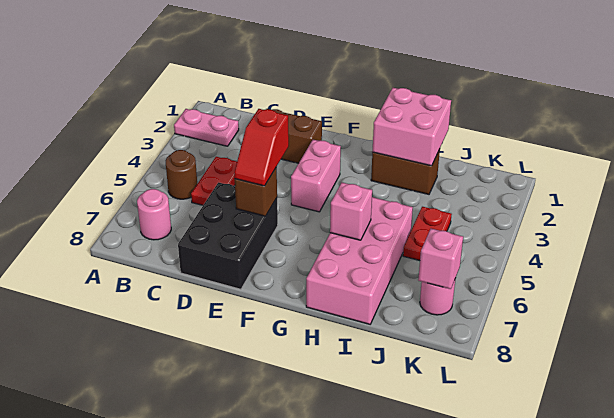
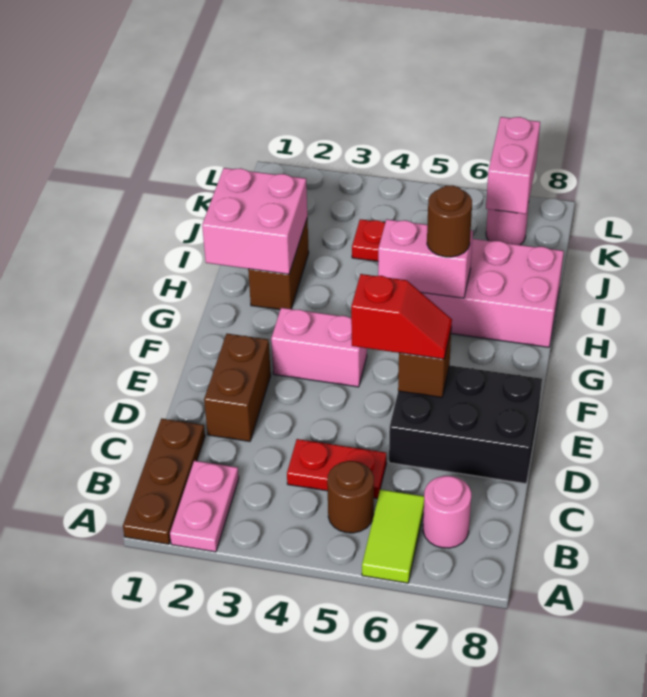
none -> brown 1x3 plate [123,419,205,544]
none -> lime 1x2 tile [362,489,424,583]
pink 1x1 brick [330,182,372,240] -> pink 1x2 brick [378,219,473,298]
none -> brown 1x1 round brick [427,185,472,257]
pink 1x1 brick [418,229,463,289] -> pink 1x2 brick [486,117,540,214]

